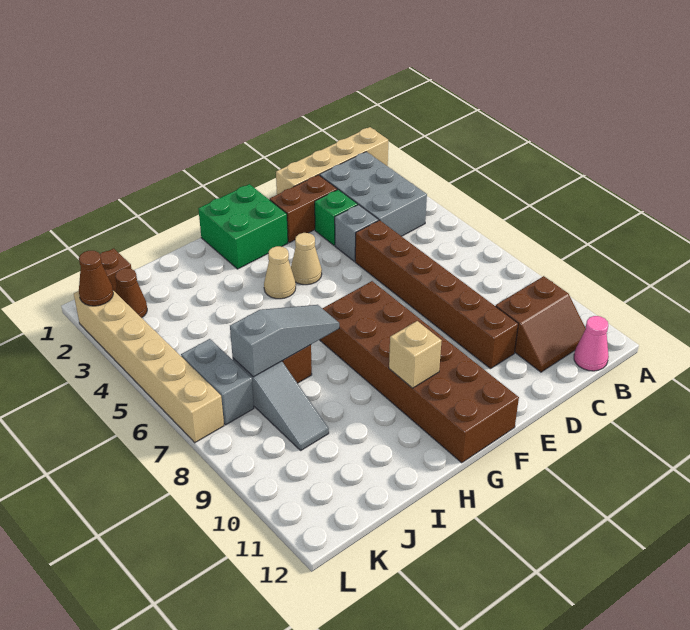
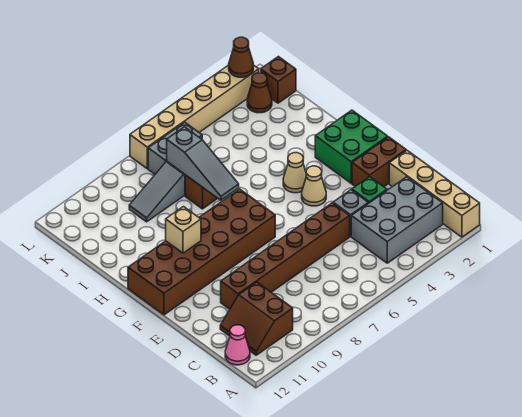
brown 1x2 brick [270,175,337,243] -> brown 1x2 brick turned to [352,137,406,187]

